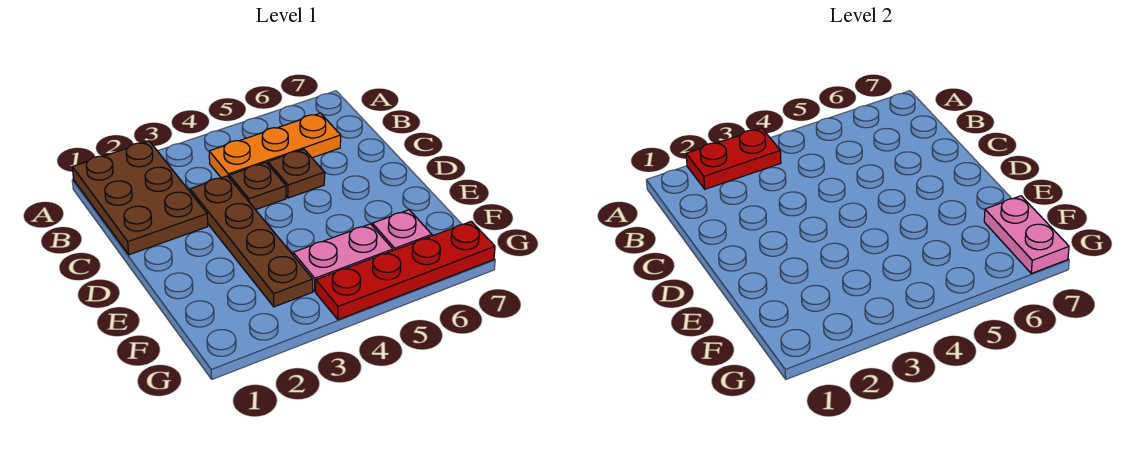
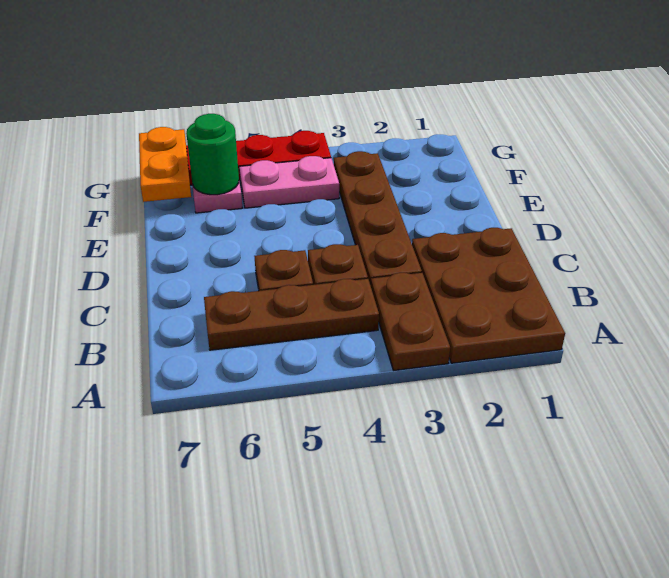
red 1x2 plate [686,128,781,189] -> none
none -> brown 1x2 plate [371,273,450,370]
orange 1x3 plate [209,113,341,178] -> brown 1x3 plate [204,279,379,350]
none -> green 1x1 round brick [186,114,239,195]
pink 1x2 plate [984,196,1069,273] -> orange 1x2 plate [139,127,191,202]

